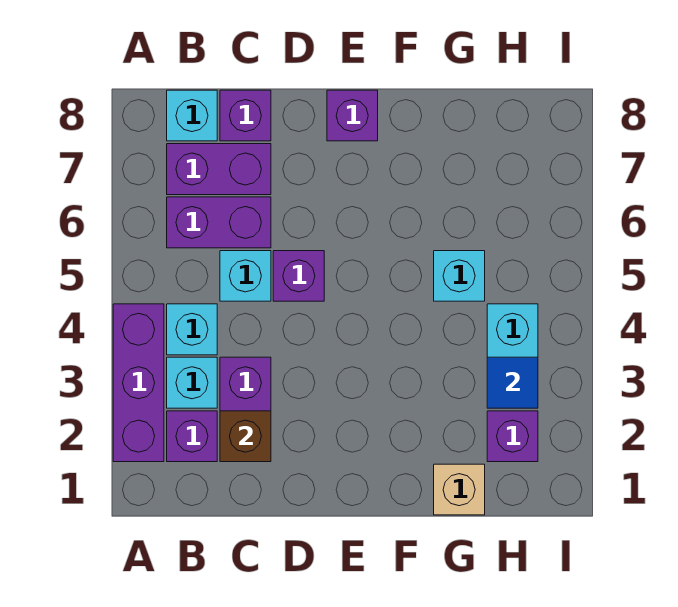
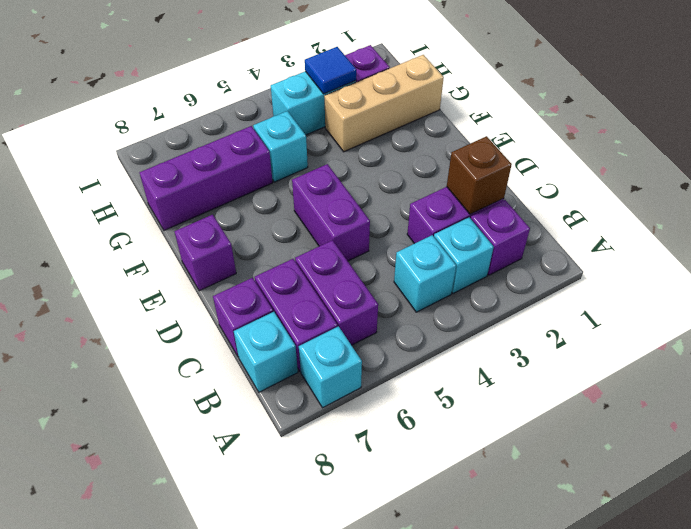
purple 1x3 brick [113,304,164,462] -> purple 1x3 brick moved to [139,126,273,230]
cyan 1x1 brick [220,251,271,301] -> cyan 1x1 brick moved to [299,326,362,408]
purple 1x1 brick [273,251,324,301] -> purple 1x2 brick [292,164,370,261]
tan 1x1 brick [434,464,485,515] -> tan 1x3 brick [324,55,444,152]

